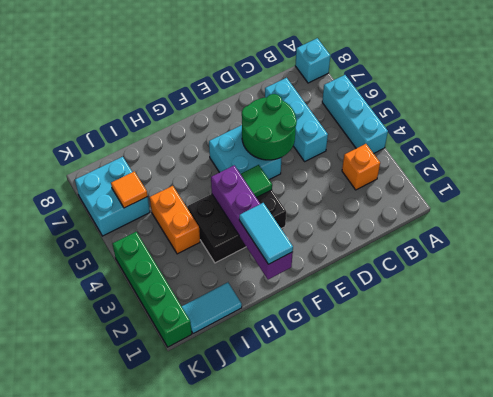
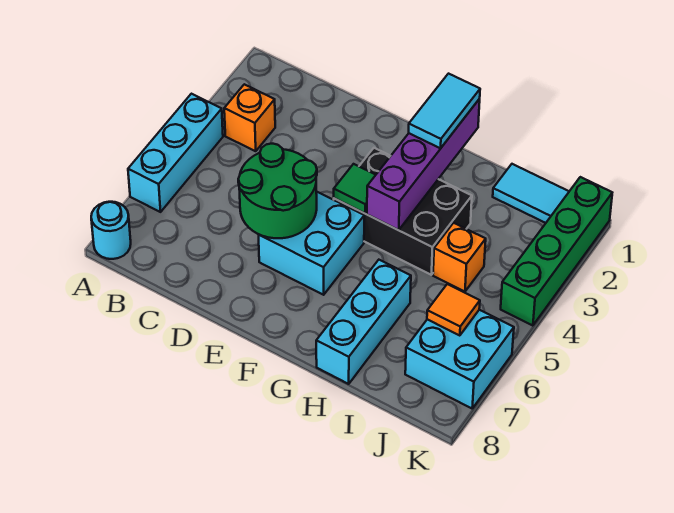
cyan 1x1 brick [295,38,330,83] -> cyan 1x1 round brick [91,202,131,259]
cyan 1x3 brick [265,78,328,161] -> cyan 1x3 brick moved to [316,260,411,384]
orange 1x2 brick [150,186,200,254] -> orange 1x1 brick [433,223,486,292]

